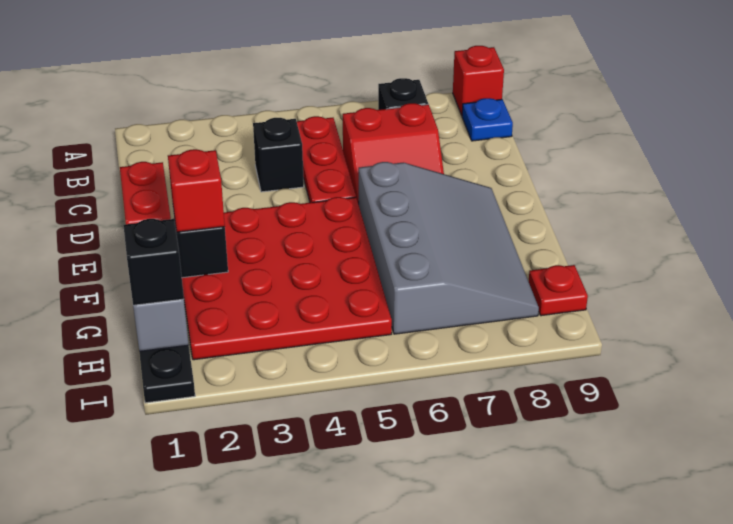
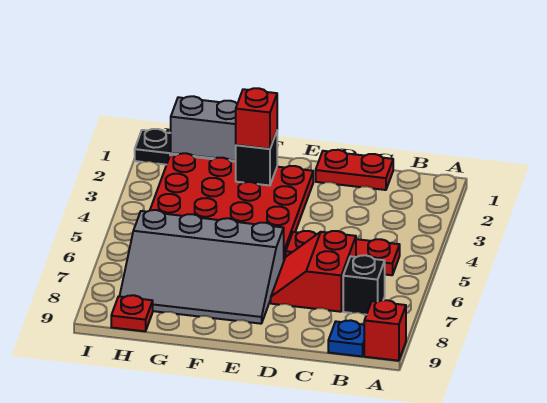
black 1x1 brick [253,118,304,192] -> none
black 1x1 brick [123,219,184,305] -> none

